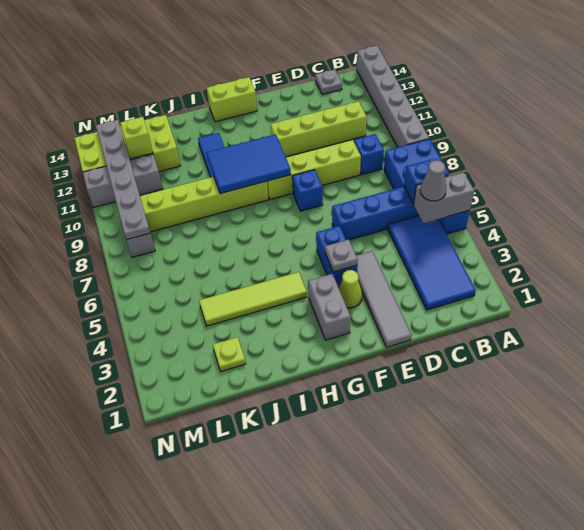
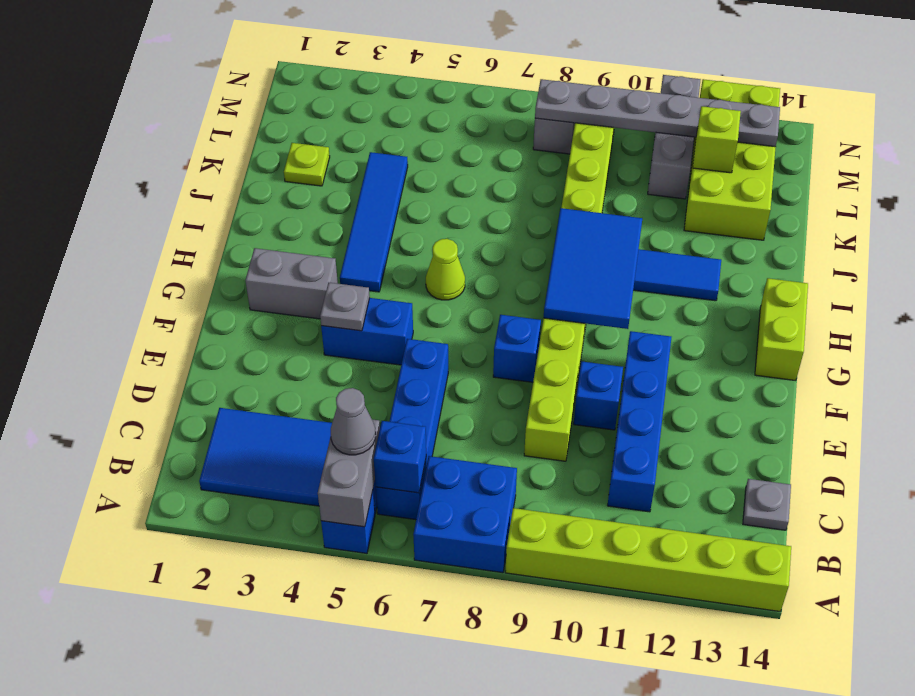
grey 1x6 brick [357,46,429,147] -> lime 1x6 brick [505,508,791,612]
blue 1x1 brick [354,134,384,175] -> blue 1x1 brick moved to [574,362,623,430]
lime 1x4 brick [270,101,367,157] -> blue 1x4 brick [607,331,671,512]
grey 1x4 tile [356,251,411,347] -> none
lime 1x1 cone [339,270,362,308] -> lime 1x1 cone moved to [426,239,465,300]
lime 1x4 tile [199,272,307,326] -> blue 1x4 tile [340,152,408,292]

